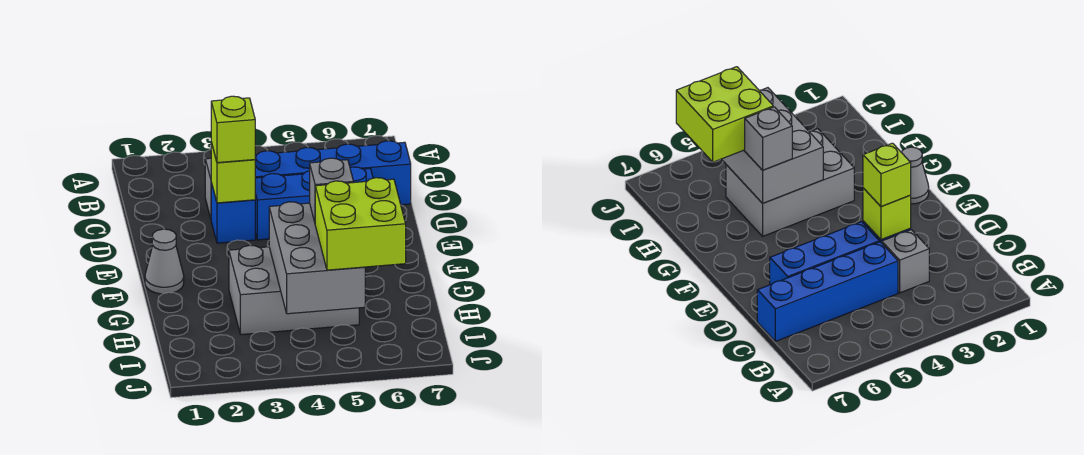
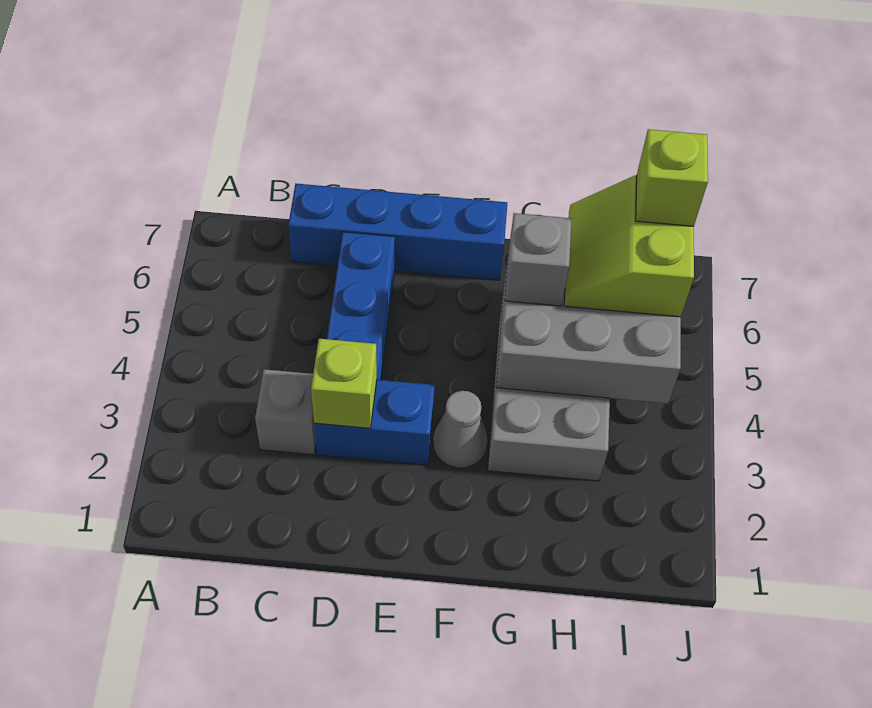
blue 1x4 brick [255,141,411,205] -> blue 1x4 brick turned to [288,184,507,280]
blue 1x1 brick [211,183,255,243] -> blue 1x2 brick [314,380,435,465]
lime 1x1 brick [211,96,255,163] -> lime 1x1 brick moved to [636,129,708,226]
grey 1x1 cone [145,229,184,294] -> grey 1x1 cone moved to [433,391,487,468]
lime 2x2 brick [315,178,406,270] -> lime 2x2 slope [564,175,694,317]

